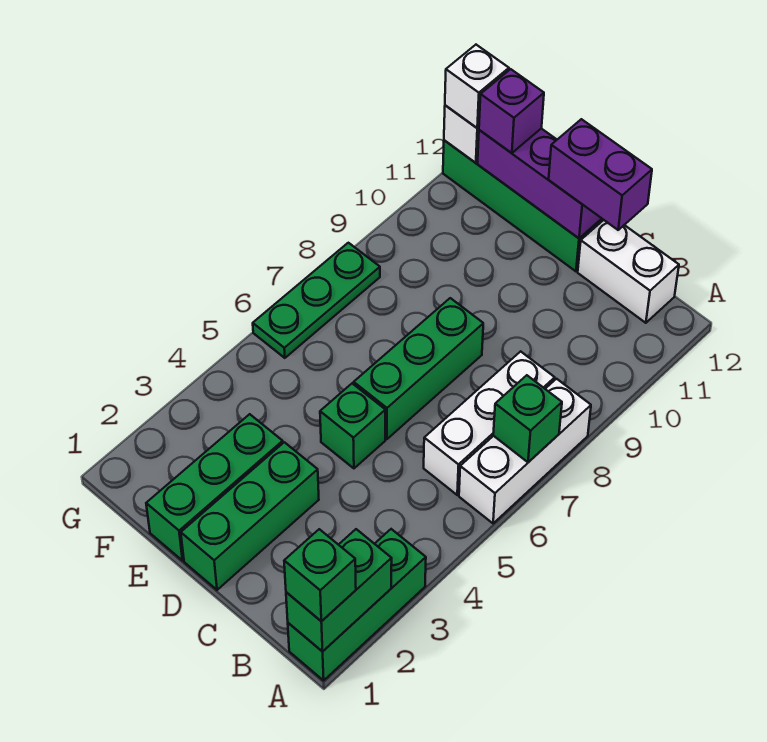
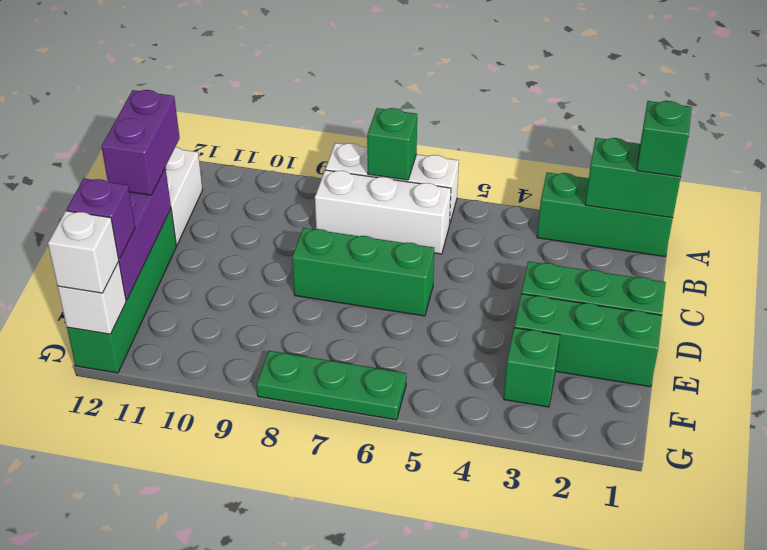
green 1x1 brick [320,384,385,468] -> green 1x1 brick moved to [504,328,560,407]

